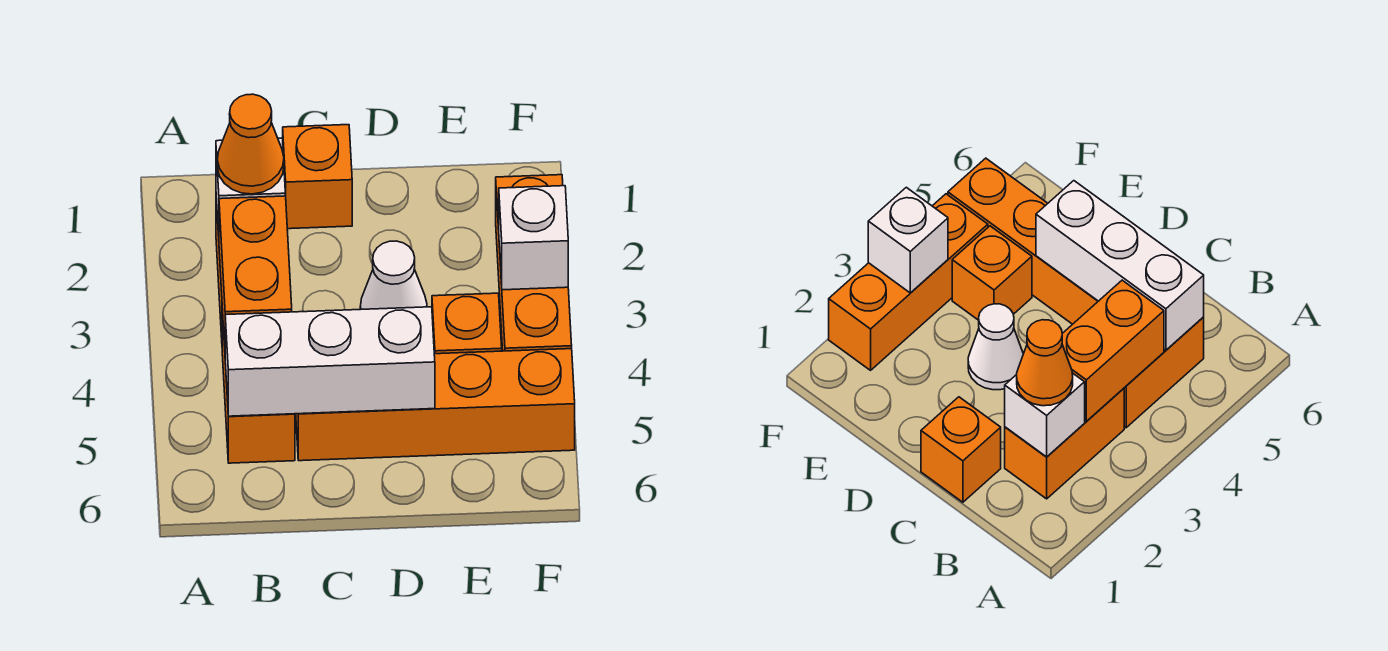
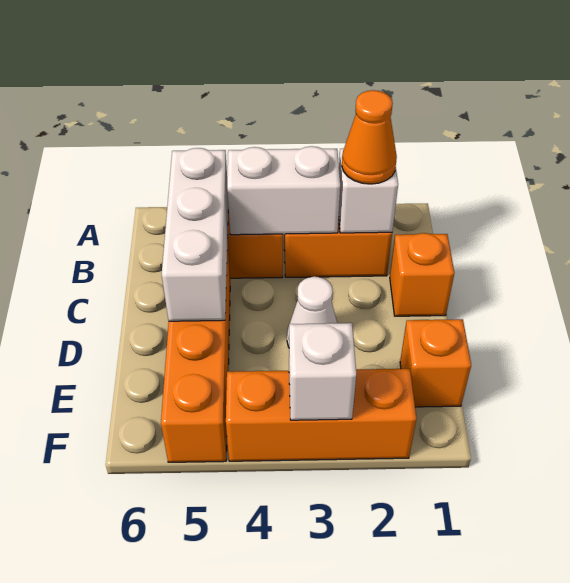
orange 1x2 brick [219,196,292,346] -> white 1x2 brick [227,146,340,235]
orange 1x1 brick [432,293,502,354] -> orange 1x1 brick moved to [400,319,471,407]

